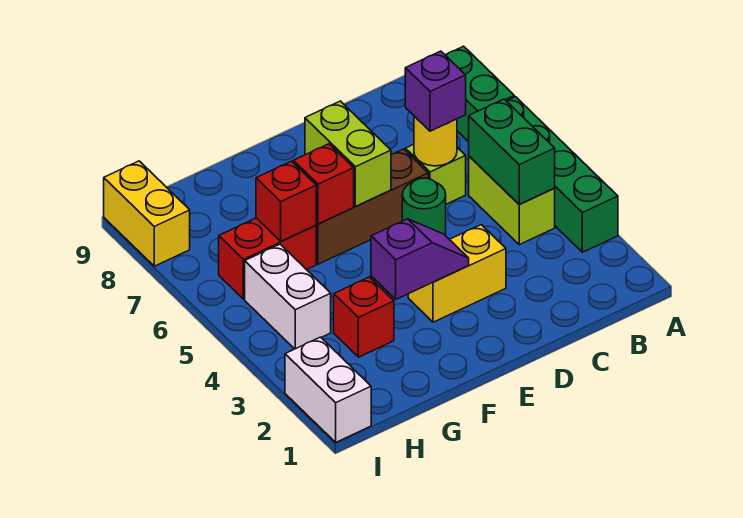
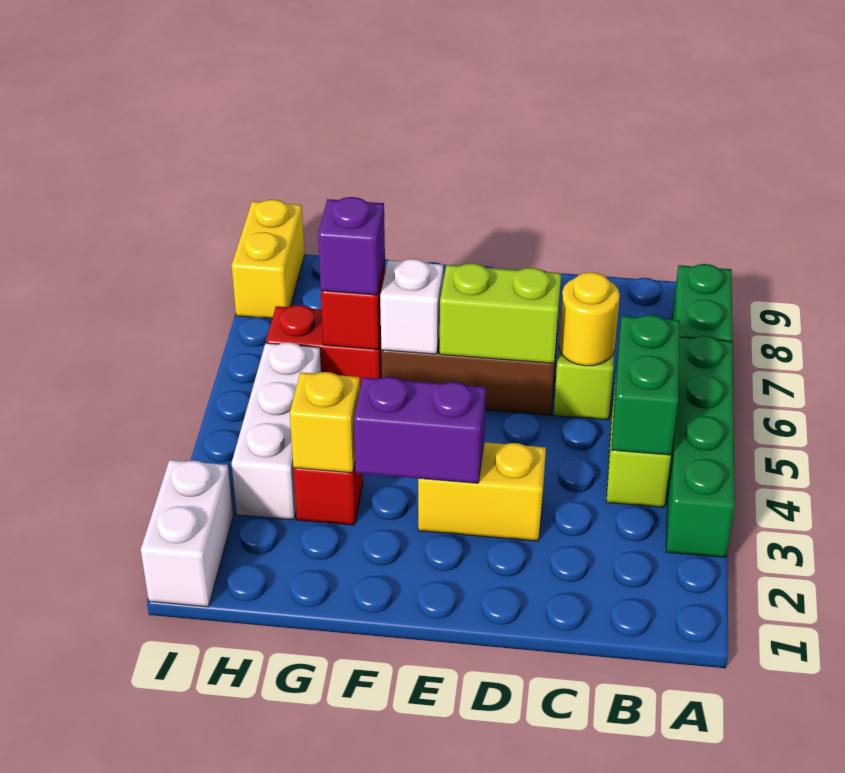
purple 1x1 brick [405,51,466,131] -> purple 1x1 brick moved to [318,197,385,295]
green 1x1 round brick [402,178,446,235] -> none
purple 1x2 slope [371,219,469,299] -> purple 1x2 brick [354,377,486,483]
lime 1x2 brick [305,101,391,206] -> lime 1x2 brick turned to [440,263,561,363]
red 1x1 brick [293,144,354,224] -> white 1x1 brick [380,259,443,354]
none -> yellow 1x1 brick [290,372,360,473]
white 1x2 brick [245,244,331,349] -> white 1x3 brick [232,342,321,520]

